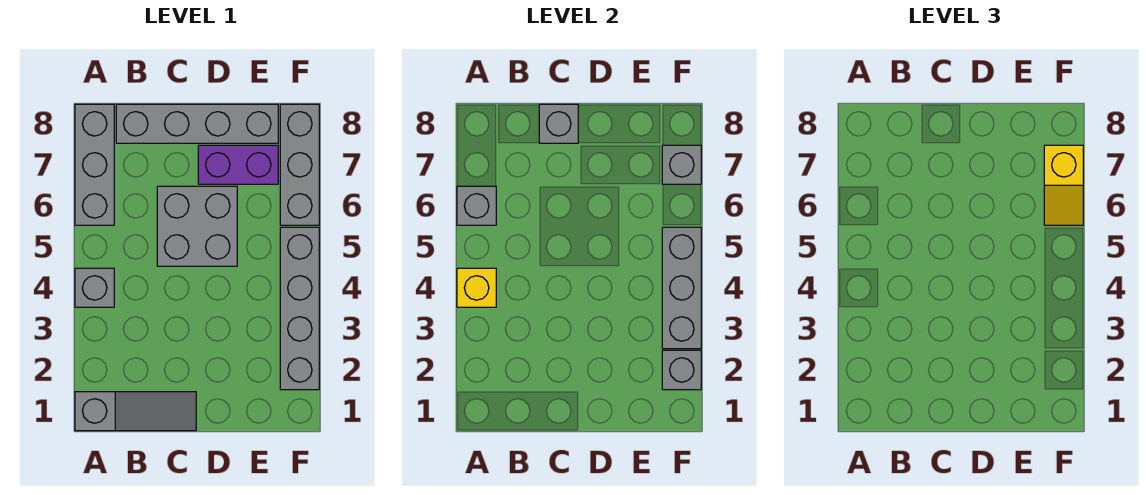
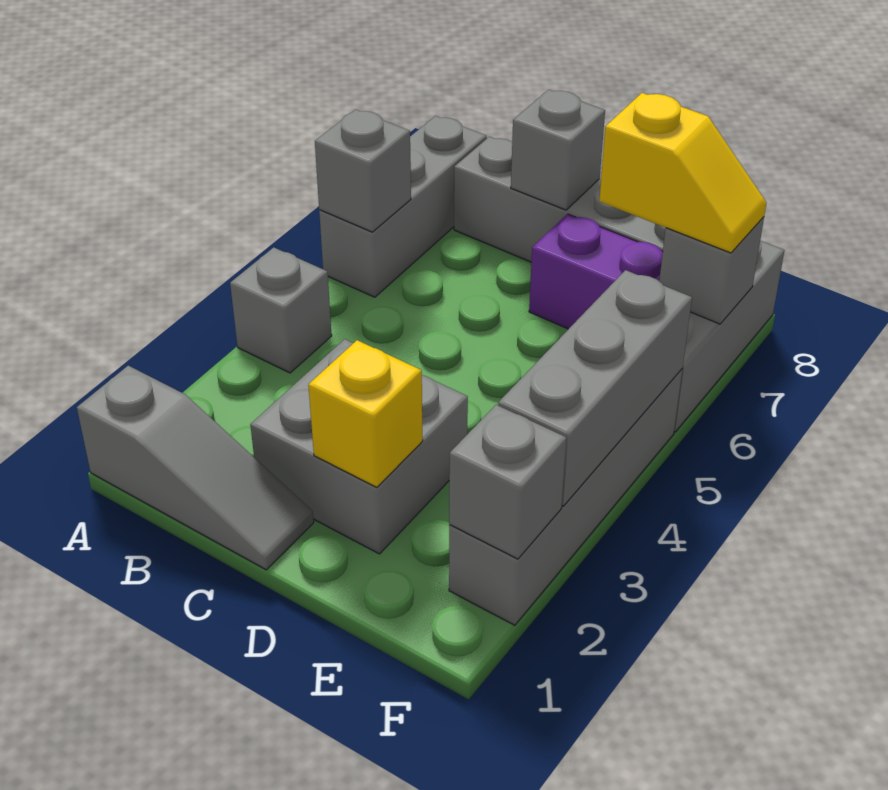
yellow 1x1 brick [457,268,496,307] -> yellow 1x1 brick moved to [308,340,423,487]
grey 2x2 brick [157,186,237,266] -> grey 2x2 brick moved to [250,339,468,554]
yellow 1x2 slope [1044,145,1083,225] -> yellow 1x2 slope turned to [599,93,767,253]

